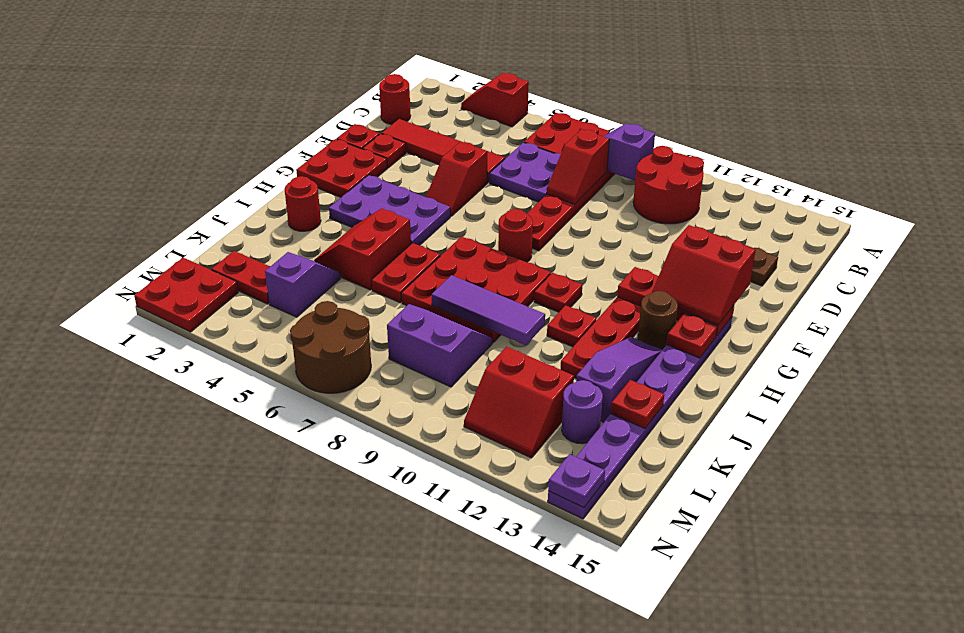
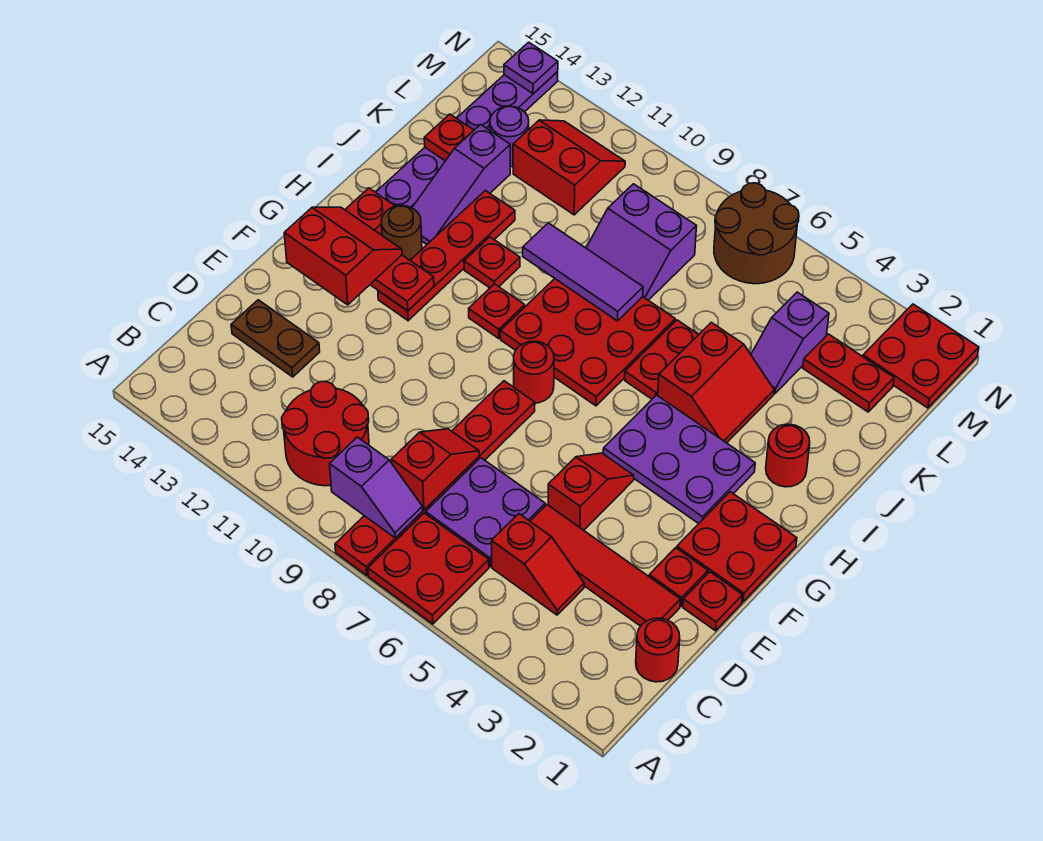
red 1x2 slope [461,73,529,127] -> red 1x2 slope moved to [492,514,584,615]

